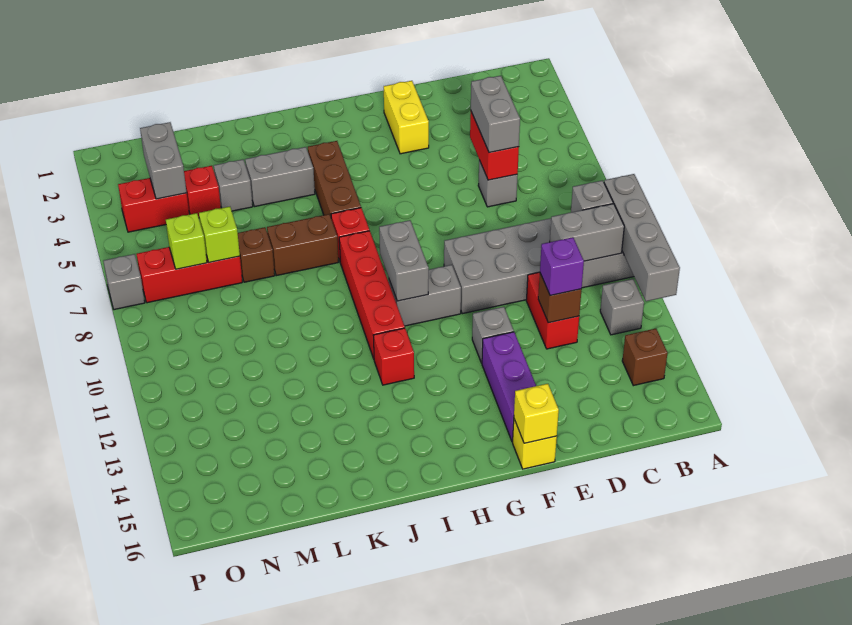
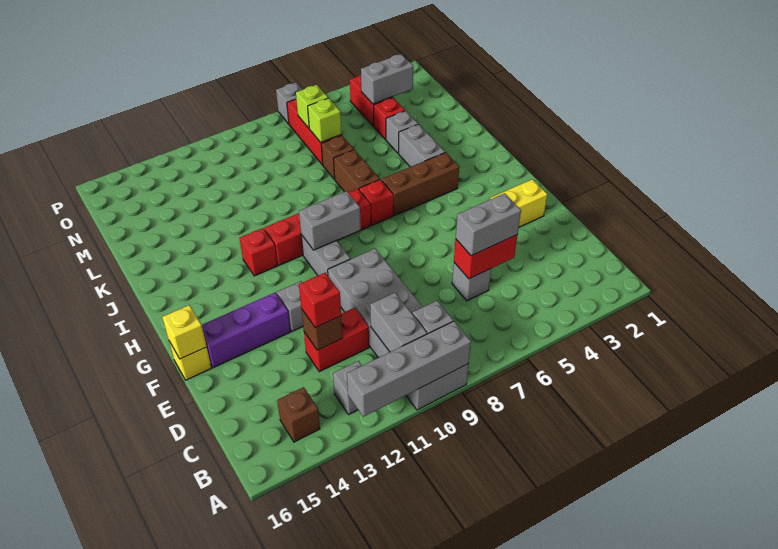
purple 1x1 brick [540,237,584,296] -> red 1x1 brick [299,273,341,328]

